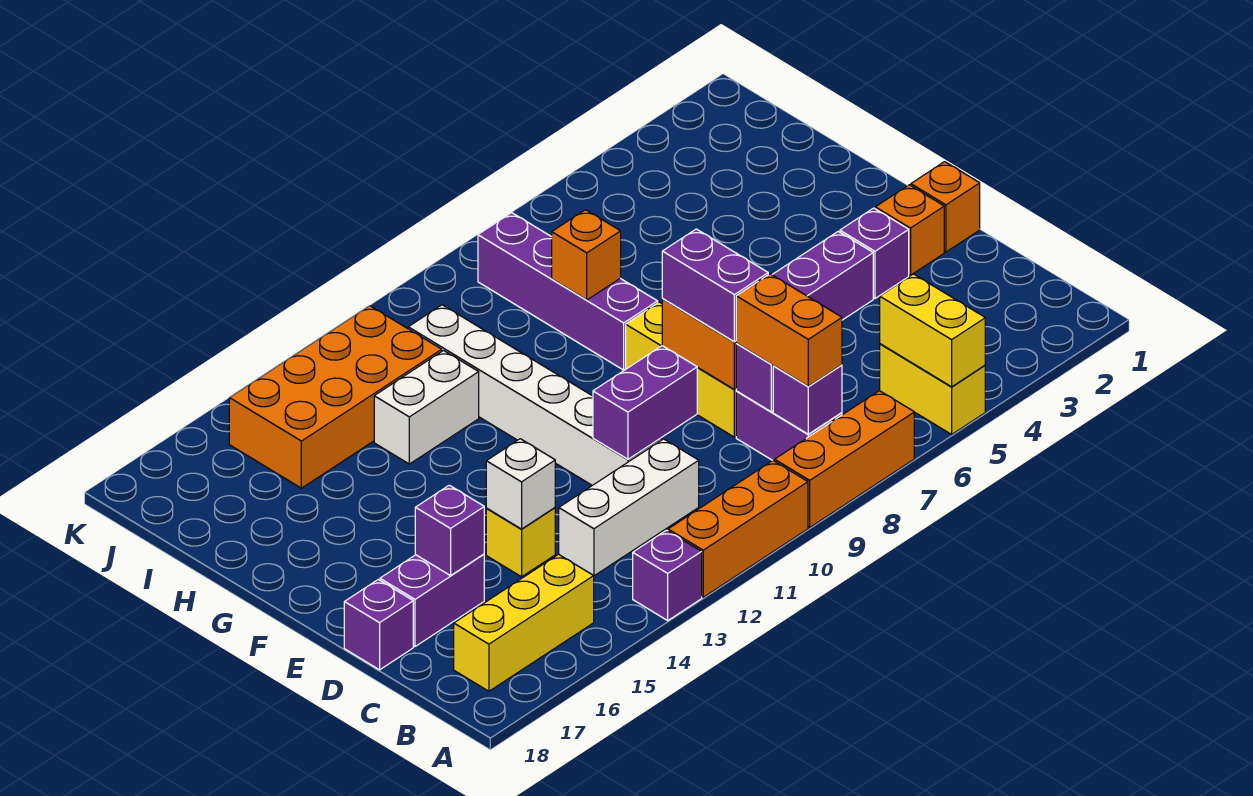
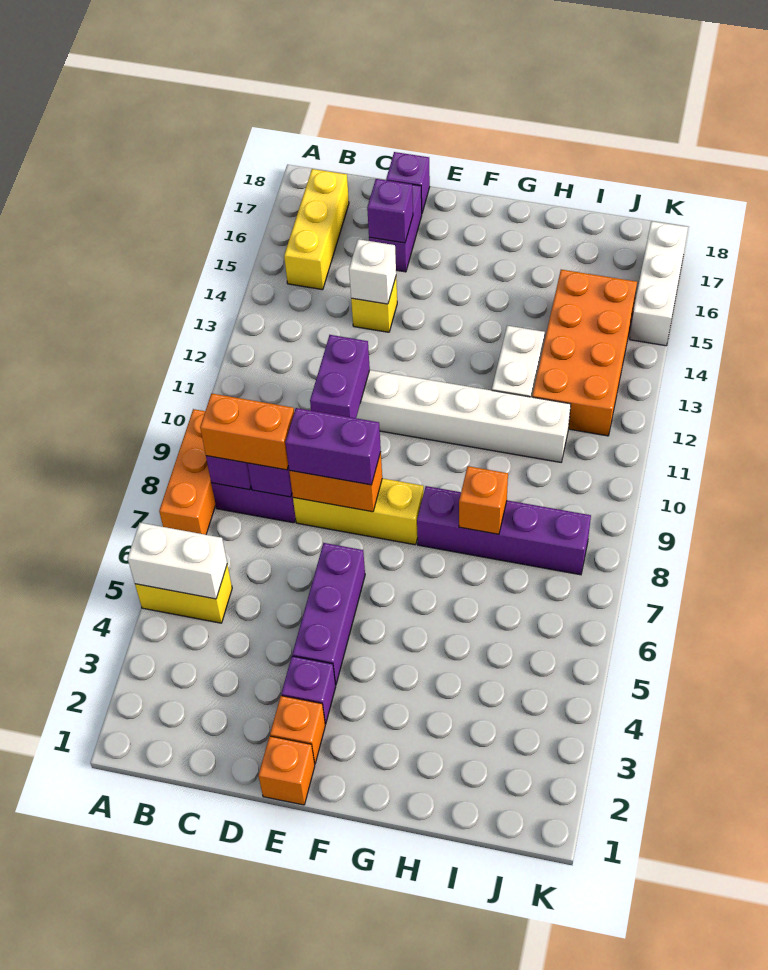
yellow 1x2 brick [880,274,985,387] -> white 1x2 brick [128,523,227,599]
orange 1x3 brick [668,461,808,597] -> none
purple 1x1 brick [633,530,702,620] -> none
white 1x3 brick [559,439,699,576] -> white 1x3 brick moved to [630,221,688,346]

